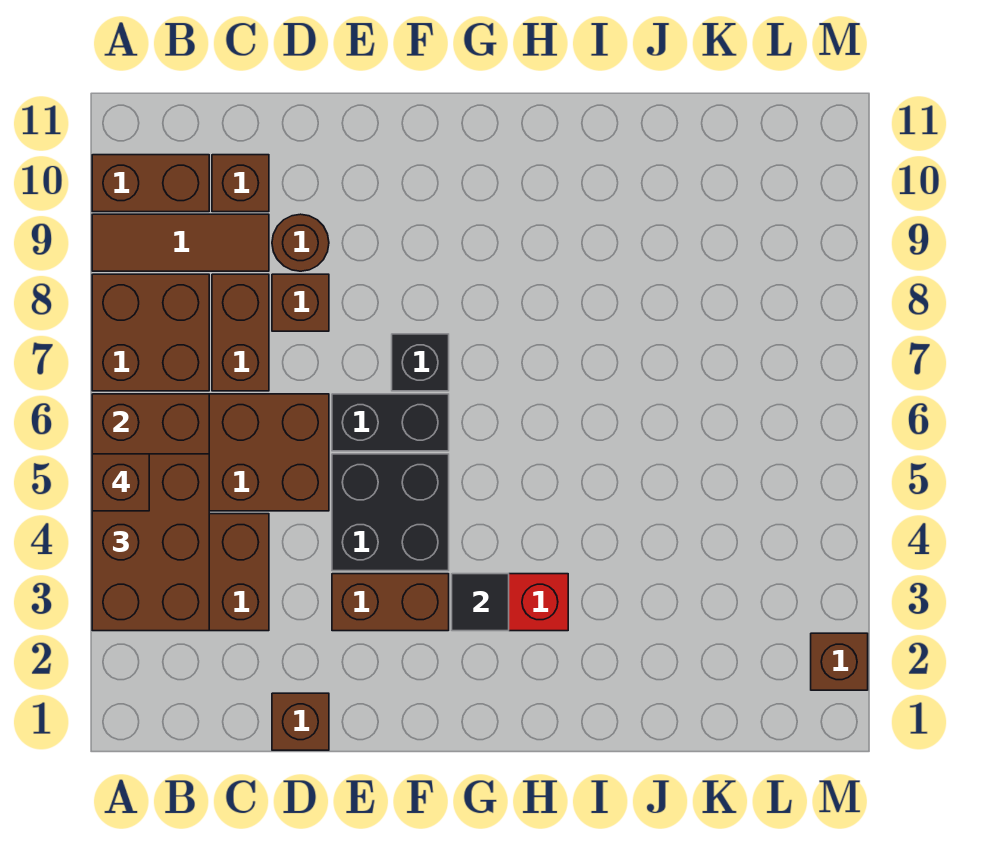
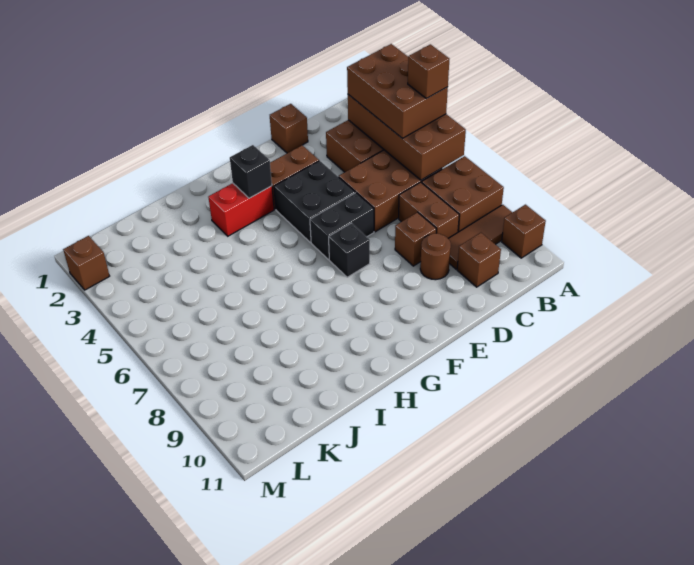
brown 1x2 brick [92,155,209,212] -> brown 1x1 brick [502,205,546,258]
black 1x1 tile [452,574,509,631] -> black 1x1 brick [230,145,272,198]

